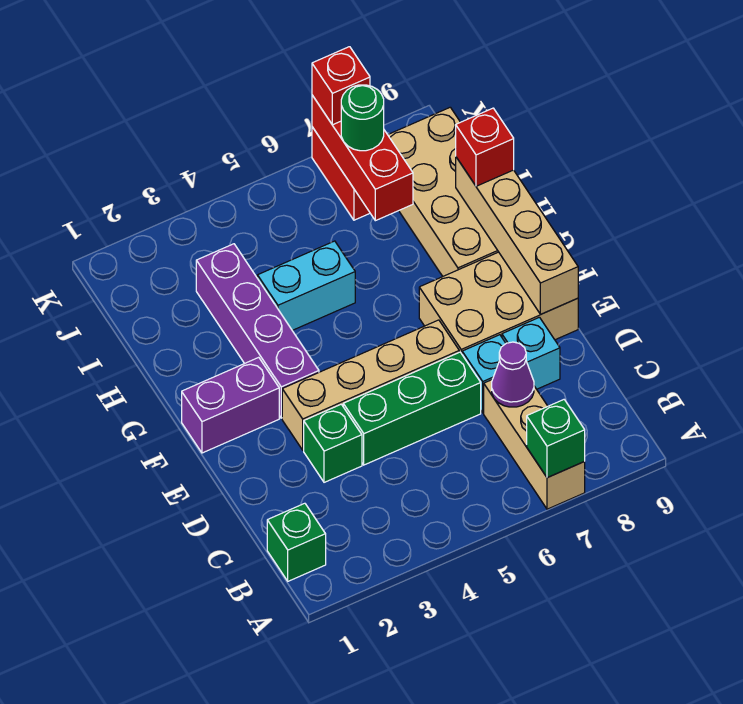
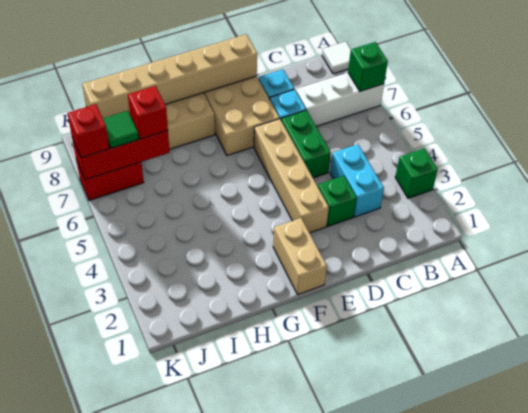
tan 1x3 brick [484,380,585,509] -> white 1x3 brick [296,73,384,126]
none -> white 1x1 tile [322,42,351,74]
green 1x1 brick [267,503,326,581] -> green 1x1 brick moved to [395,148,438,198]
purple 1x1 cone [492,342,534,407] -> none
green 1x3 brick [343,352,481,465] -> green 1x2 brick [281,110,331,178]
tan 1x4 brick [456,157,578,314] -> tan 1x6 brick [82,34,257,118]
purple 1x2 brick [182,357,279,453] -> tan 1x2 brick [273,218,327,295]
purple 1x4 brick [196,244,319,418] -> none
cyan 1x2 brick [257,241,355,330] -> cyan 1x2 brick moved to [330,144,384,217]
red 1x1 brick [456,108,514,186] -> red 1x1 brick moved to [128,86,168,139]
green 1x1 round brick [341,85,384,151] -> green 1x1 tile [103,111,139,148]

